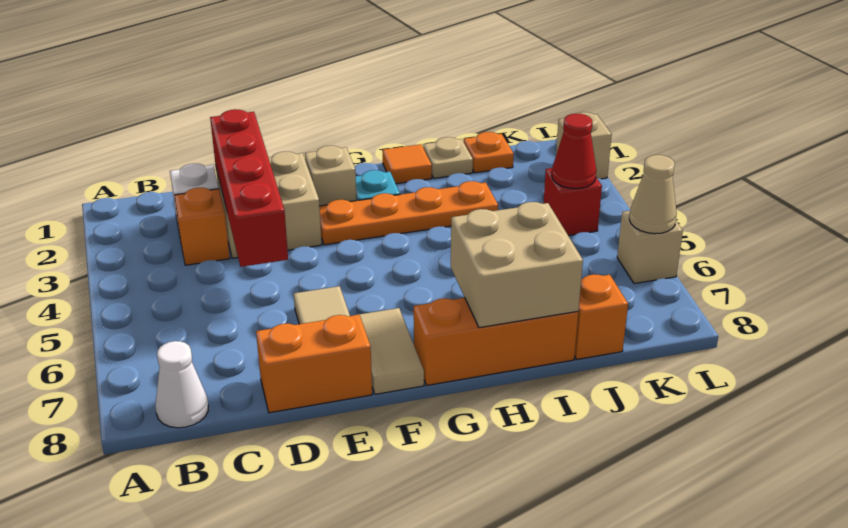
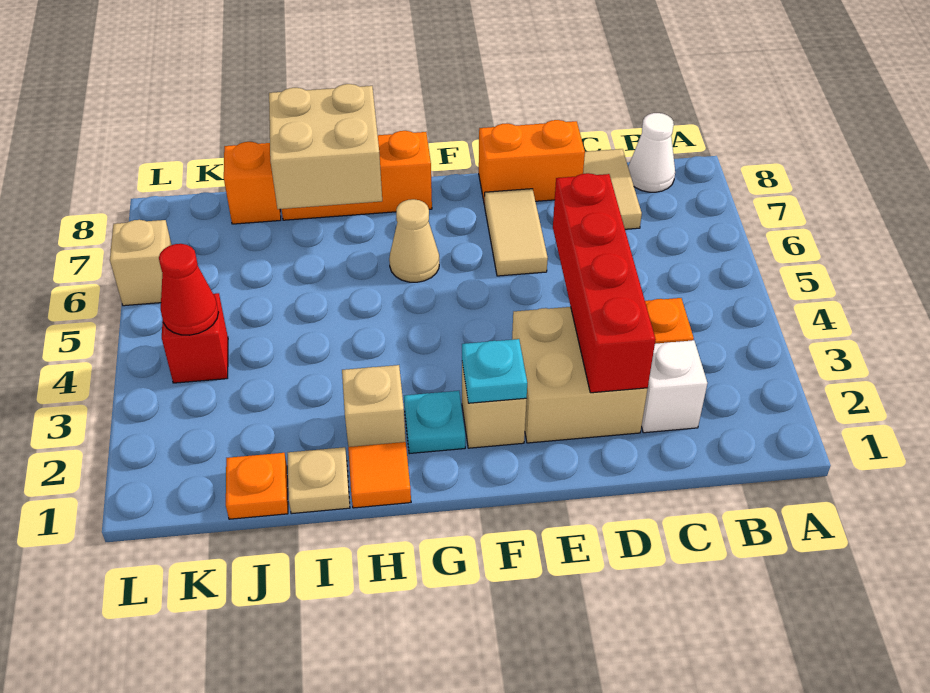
none -> cyan 1x1 plate [462,339,527,403]
orange 1x4 plate [319,181,498,245] -> none
tan 1x2 tile [358,308,424,394] -> tan 1x2 tile moved to [583,149,642,229]
tan 1x1 brick [556,112,612,179] -> tan 1x1 brick moved to [342,365,406,447]
tan 1x1 cone [629,155,677,234] -> tan 1x1 cone moved to [389,199,439,282]

